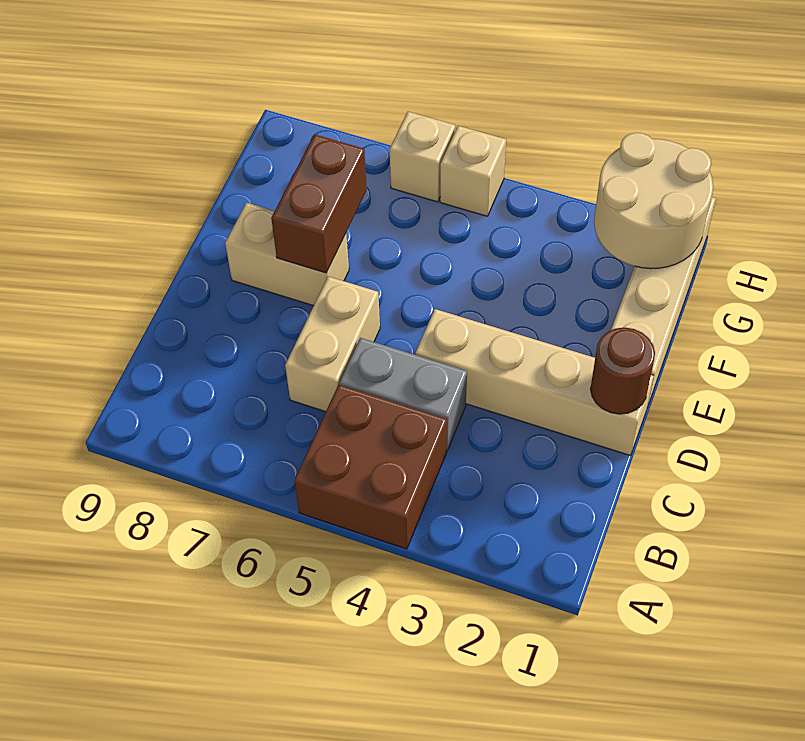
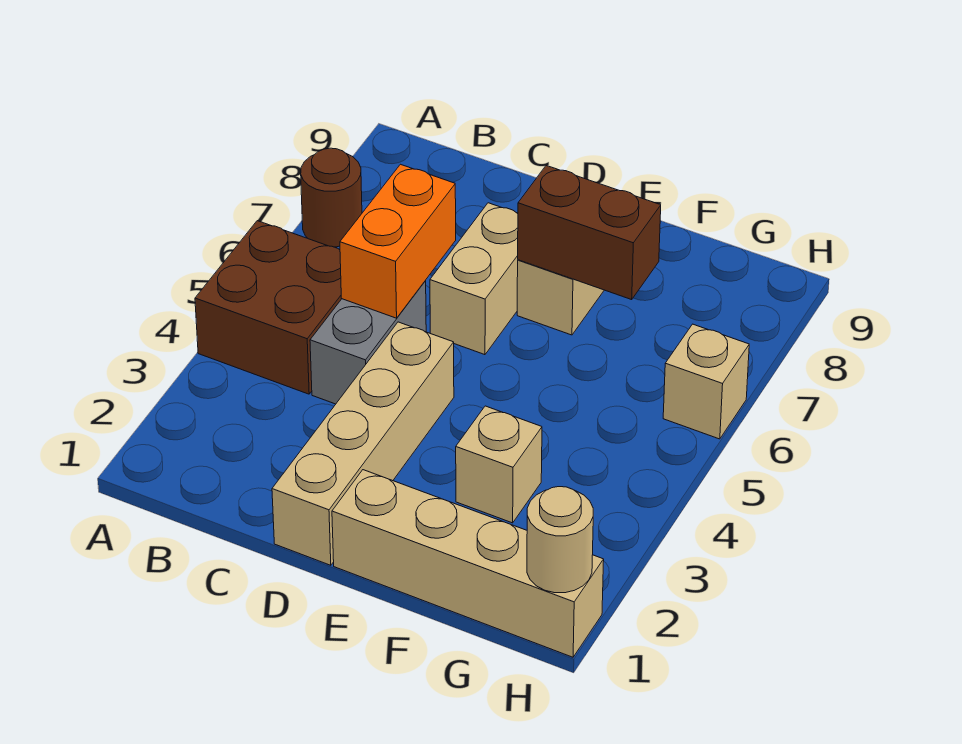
none -> orange 1x2 brick [340,164,456,318]
tan 1x2 brick [285,276,380,412] -> tan 1x2 brick turned to [430,203,518,355]
brown 1x1 round brick [591,328,655,414] -> brown 1x1 round brick moved to [301,148,362,247]
tan 2x2 round brick [594,133,713,269] -> tan 1x1 round brick [527,487,593,593]
tan 1x1 brick [440,126,506,216] -> tan 1x1 brick moved to [456,406,542,523]

